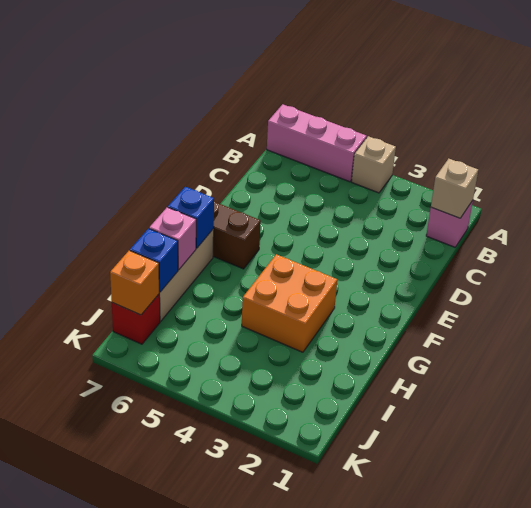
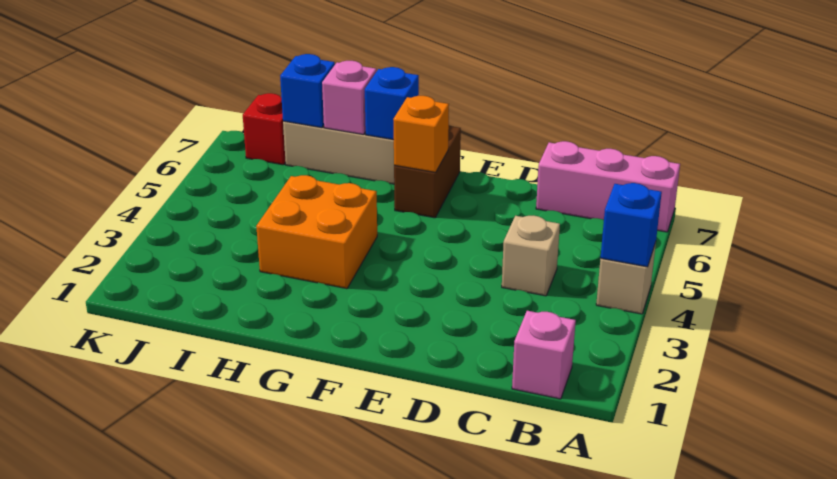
none -> blue 1x1 brick [601,183,662,267]
pink 1x3 brick [267,104,367,182] -> pink 1x3 brick turned to [536,141,680,232]
tan 1x1 brick [431,159,478,218] -> tan 1x1 brick moved to [502,216,560,296]
orange 1x1 brick [110,251,159,315] -> orange 1x1 brick moved to [393,96,449,172]

